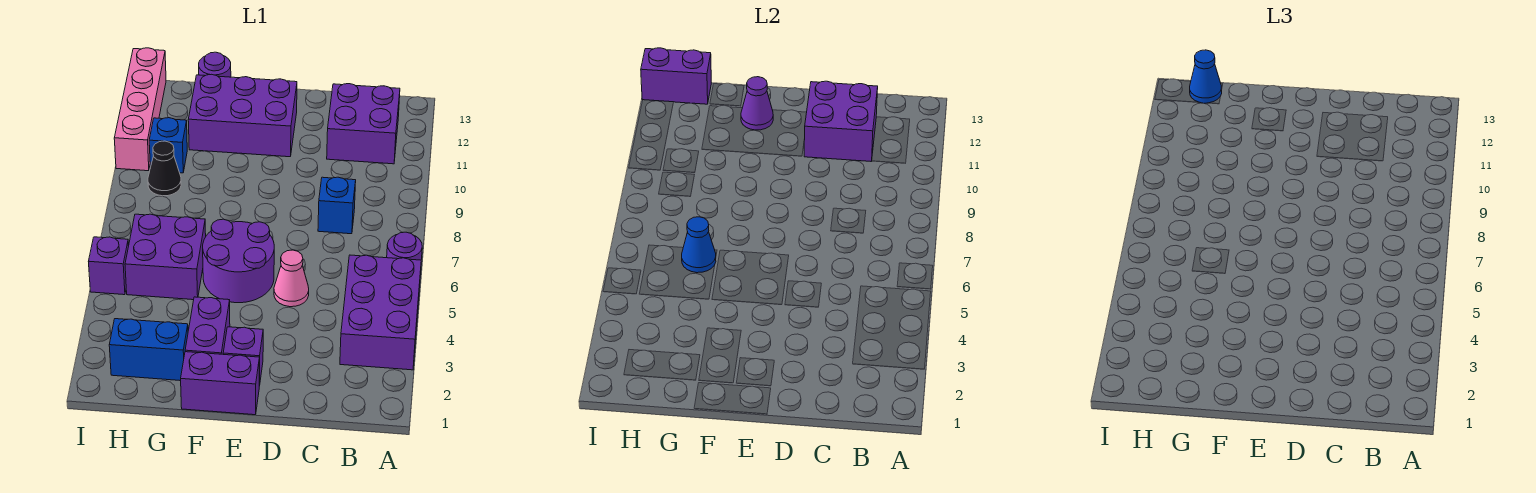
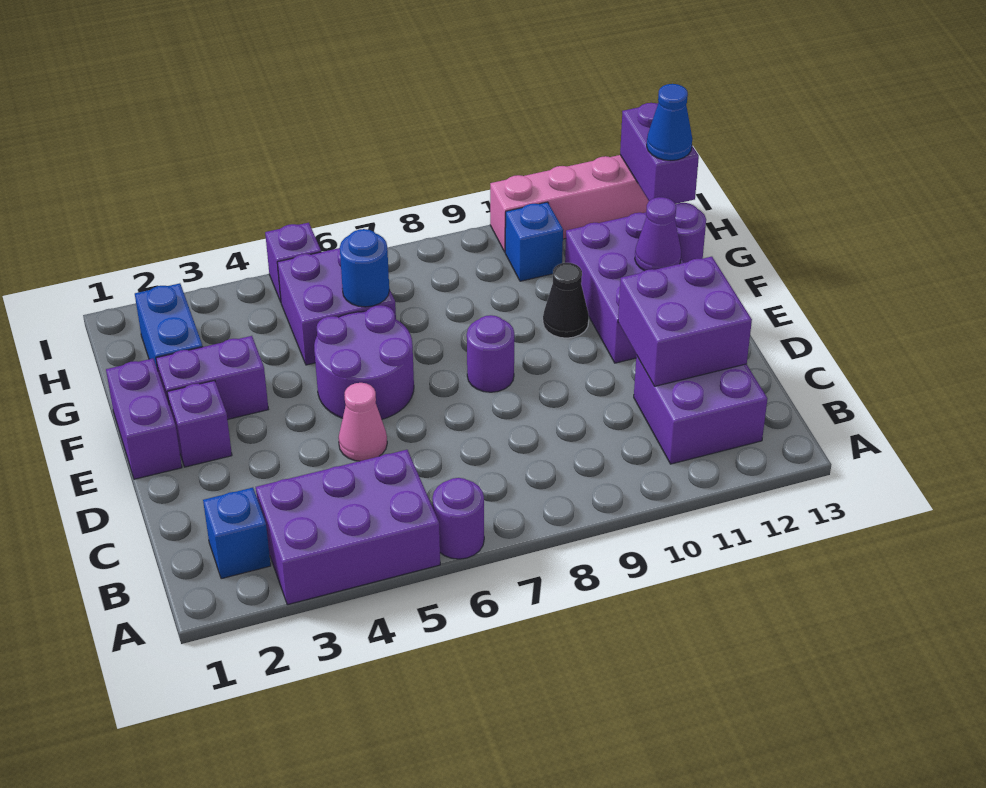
blue 1x1 brick [318,177,356,234] -> blue 1x1 brick moved to [203,488,271,579]
none -> purple 1x1 round brick [467,315,514,392]
blue 1x1 cone [682,217,716,273] -> blue 1x1 round brick [340,229,389,307]
black 1x1 cone [148,141,181,196] -> black 1x1 cone moved to [543,263,589,338]

